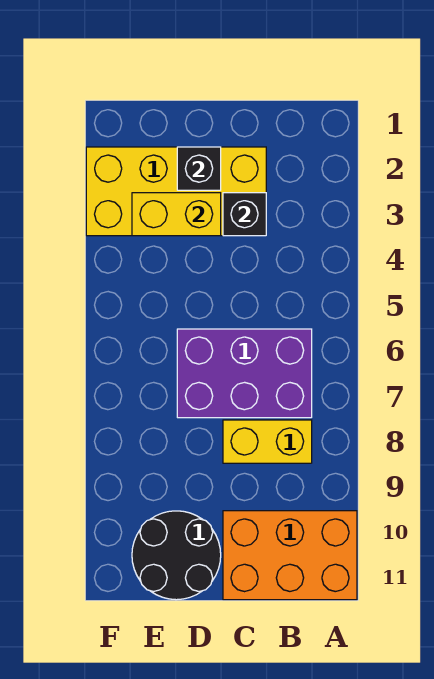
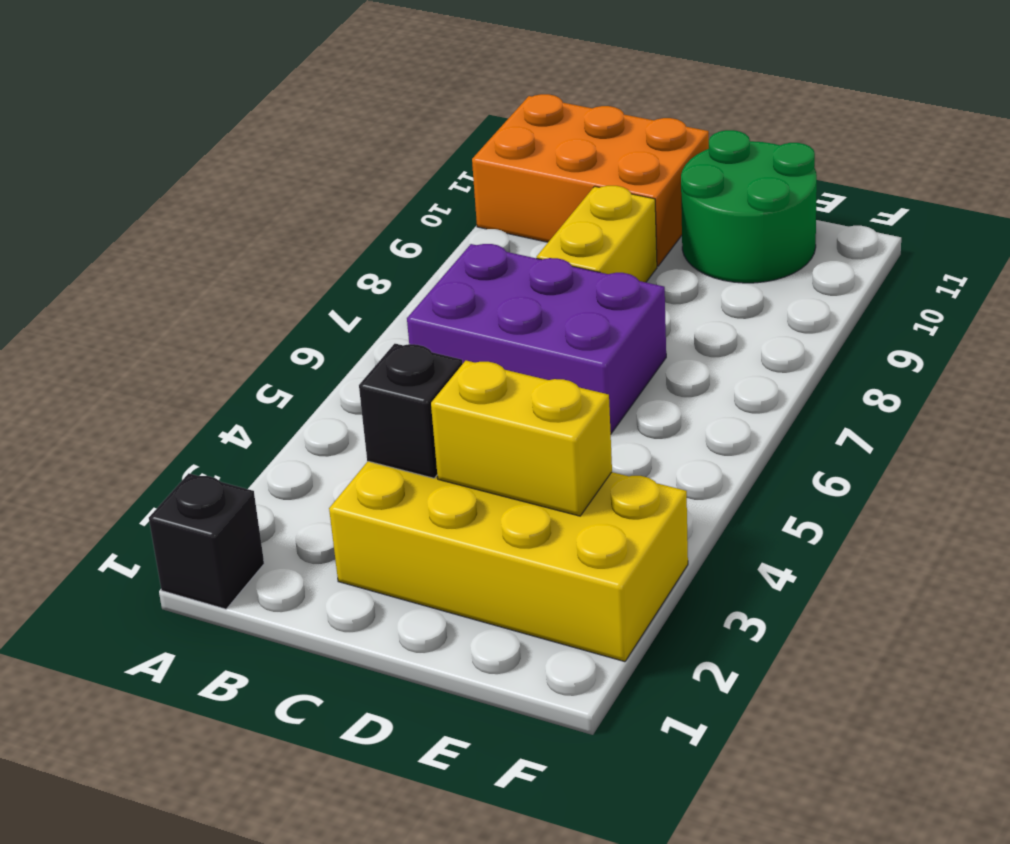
yellow 1x2 brick [223,420,312,463] -> yellow 1x2 brick turned to [537,186,657,282]
black 1x1 brick [177,147,221,190] -> black 1x1 brick moved to [149,473,264,609]
black 2x2 round brick [132,511,221,600] -> green 2x2 round brick [681,130,817,283]

